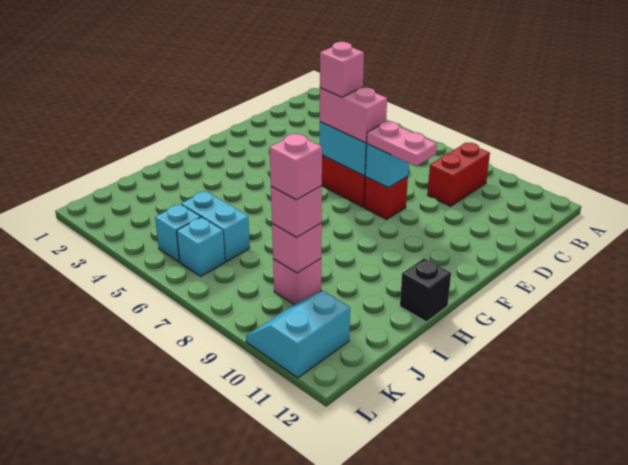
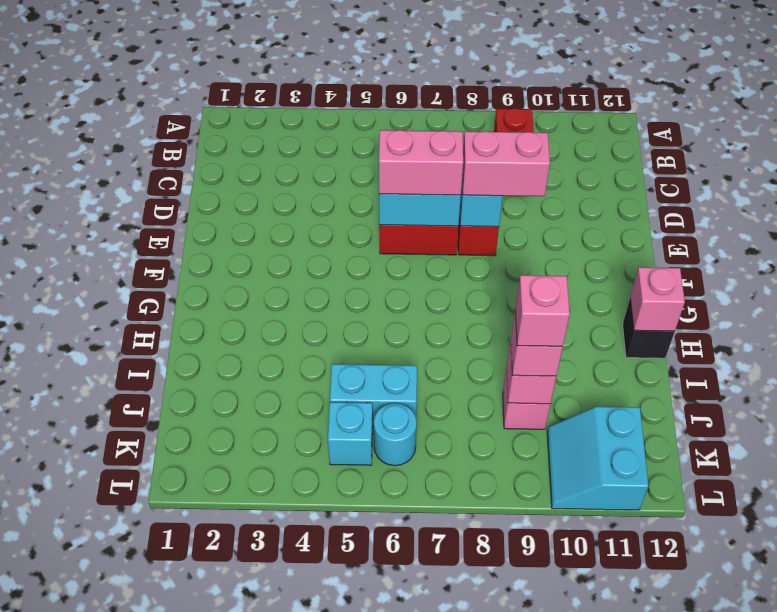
pink 1x1 brick [320,42,364,97] -> pink 1x1 brick moved to [630,267,685,331]
pink 1x2 plate [366,121,437,166] -> pink 1x2 brick [462,131,550,196]
cyan 1x1 brick [177,217,225,276] -> cyan 1x1 round brick [374,403,417,466]

